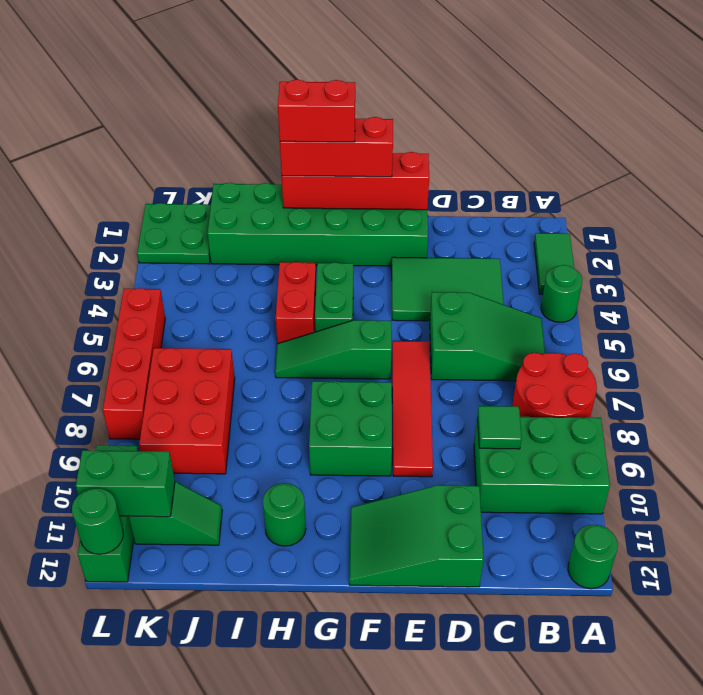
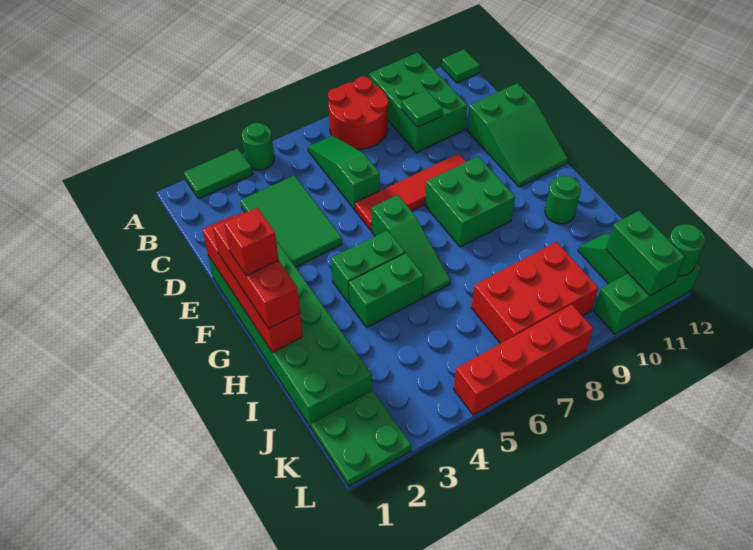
green 1x1 round brick [568,525,618,589] -> green 1x1 tile [442,49,480,83]
green 2x3 slope [430,292,545,381] -> green 1x3 slope [308,135,380,209]
red 1x2 brick [278,80,355,142] -> red 1x1 brick [224,208,279,276]
red 1x2 brick [276,262,316,344] -> green 1x2 brick [349,253,424,327]

